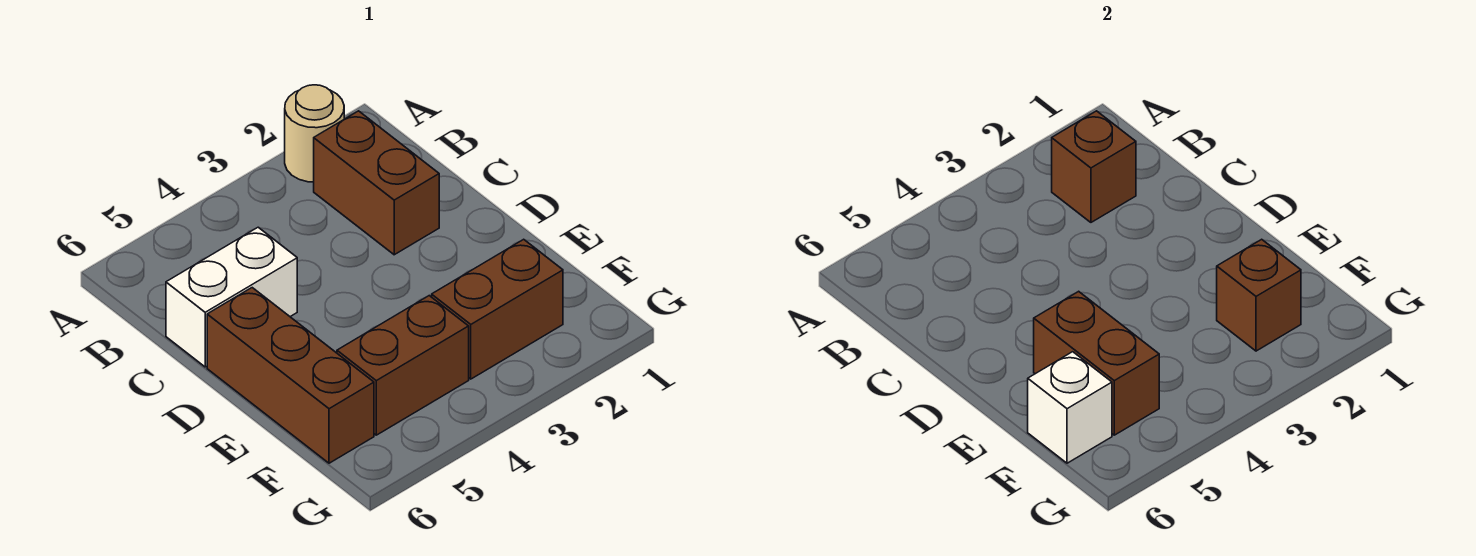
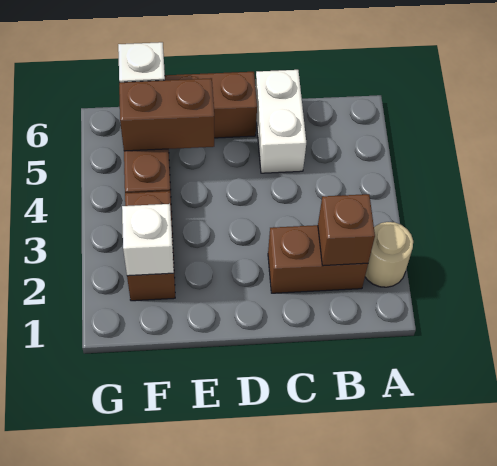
brown 1x1 brick [1217,239,1301,351] -> white 1x1 brick [122,204,174,276]

